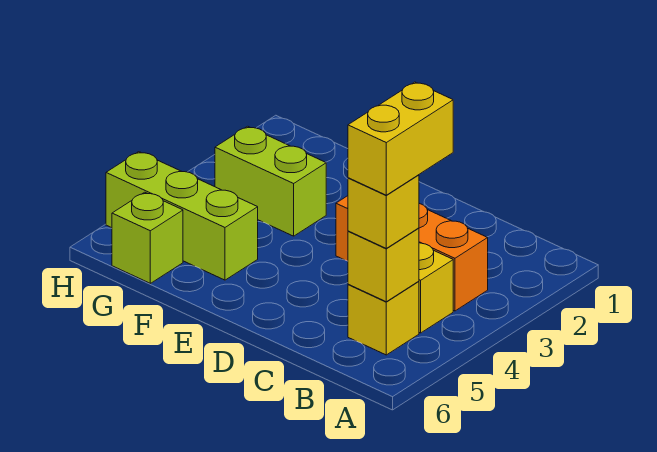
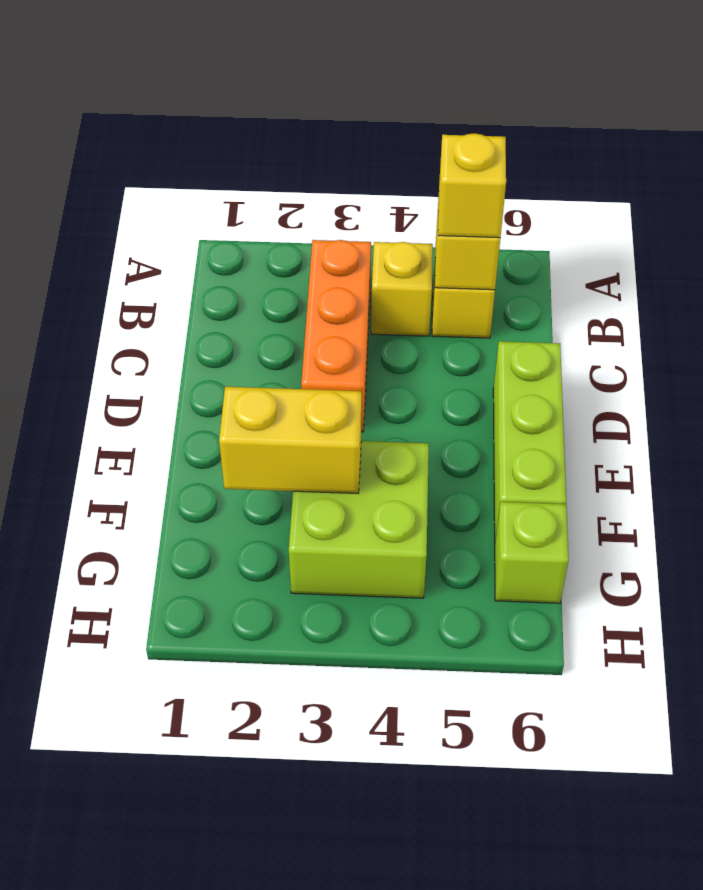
yellow 1x2 brick [348,82,453,195] -> yellow 1x2 brick moved to [219,387,362,493]
lime 1x2 brick [215,126,326,236] -> lime 2x2 brick [289,441,429,598]
lime 1x3 brick [106,152,258,280] -> lime 1x3 brick moved to [493,341,566,540]

